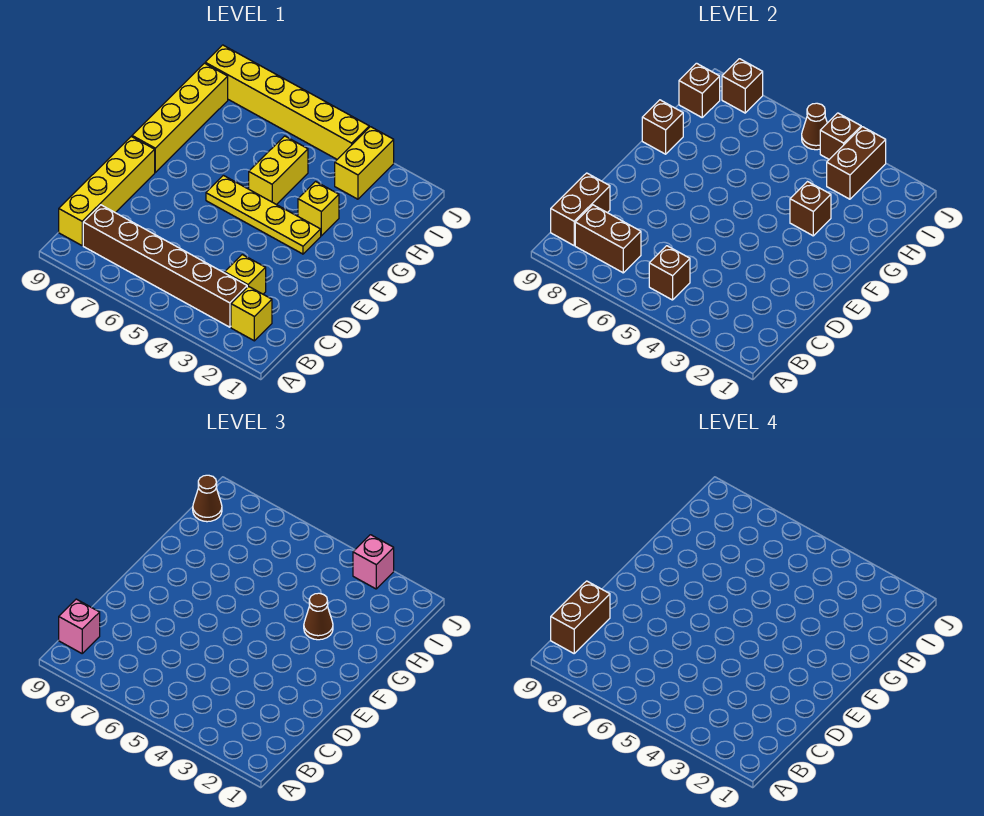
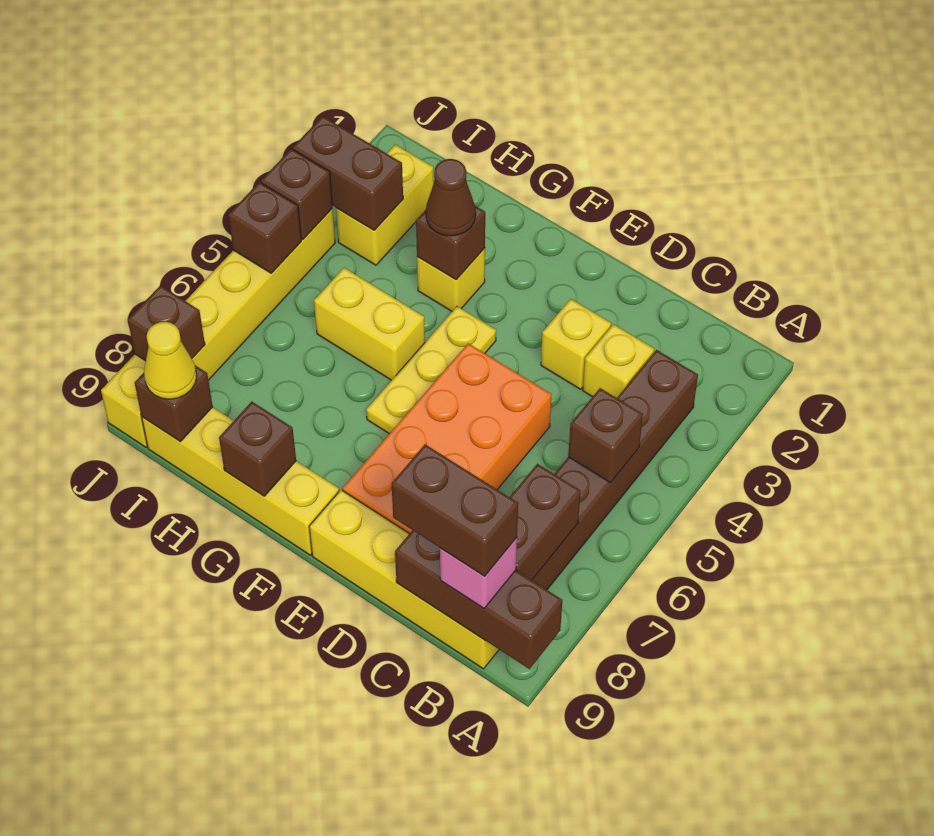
yellow 1x1 brick [231,286,272,341] -> yellow 1x1 brick moved to [541,299,611,389]
brown 1x2 brick [551,173,610,245] -> brown 1x3 brick [395,530,562,669]
none -> orange 2x4 brick [343,343,552,534]
yellow 1x4 plate [206,175,321,254] -> yellow 1x3 plate [366,306,496,434]
yellow 1x2 brick [335,127,394,199] -> yellow 1x2 brick turned to [336,145,434,265]
brown 1x1 cone [193,475,222,522] -> yellow 1x1 cone [144,322,197,399]
pink 1x1 brick [353,535,394,589] -> none
brown 1x1 cone [802,103,827,150] -> brown 1x1 brick [229,182,301,273]

